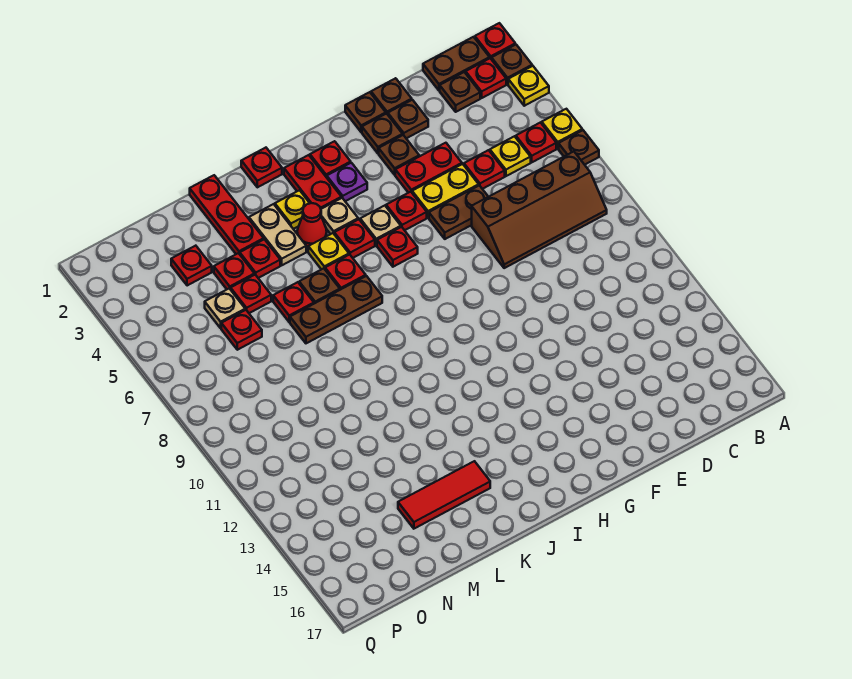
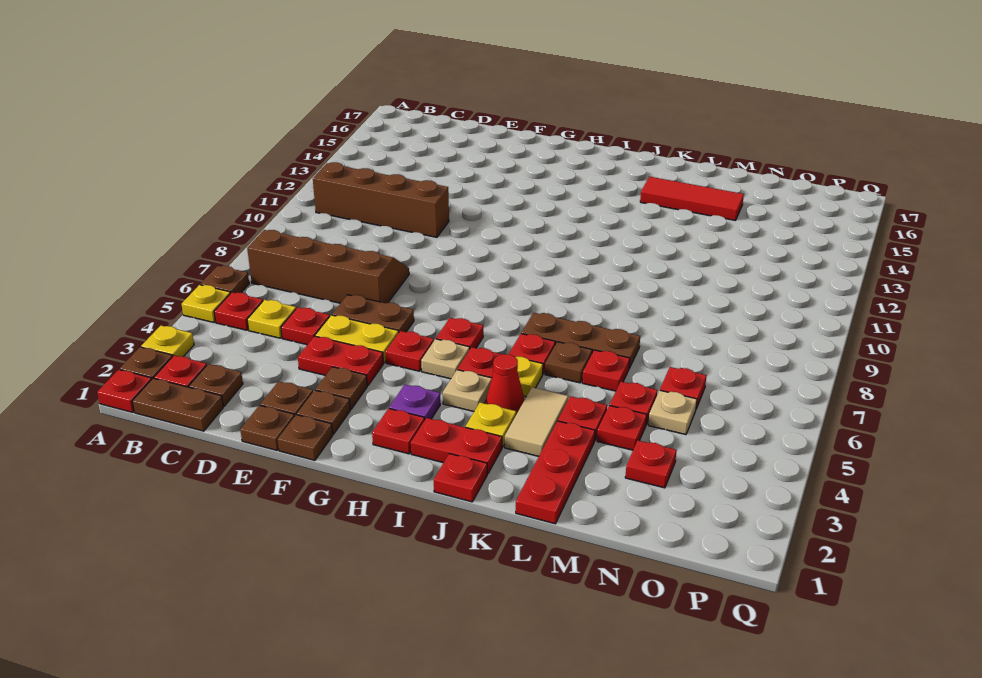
none -> brown 1x4 brick [313,162,449,237]
red 1x2 plate [284,155,341,209] -> red 1x2 plate turned to [411,418,502,474]
tan 1x2 plate [249,204,306,265] -> tan 1x2 tile [505,387,568,456]

